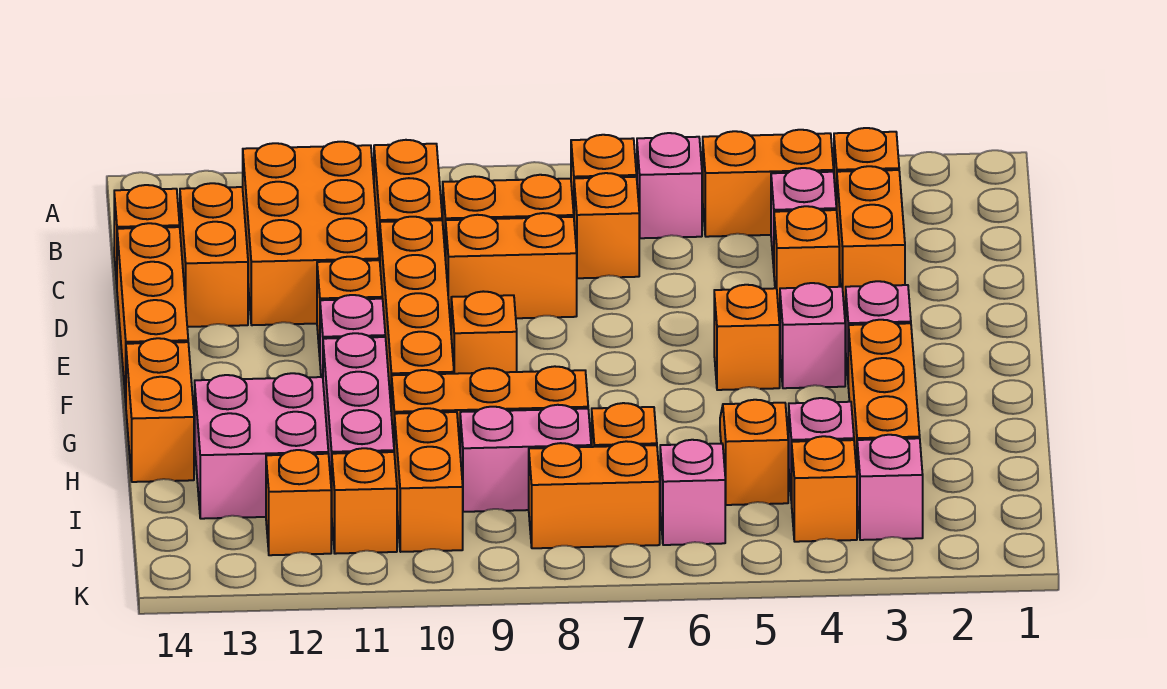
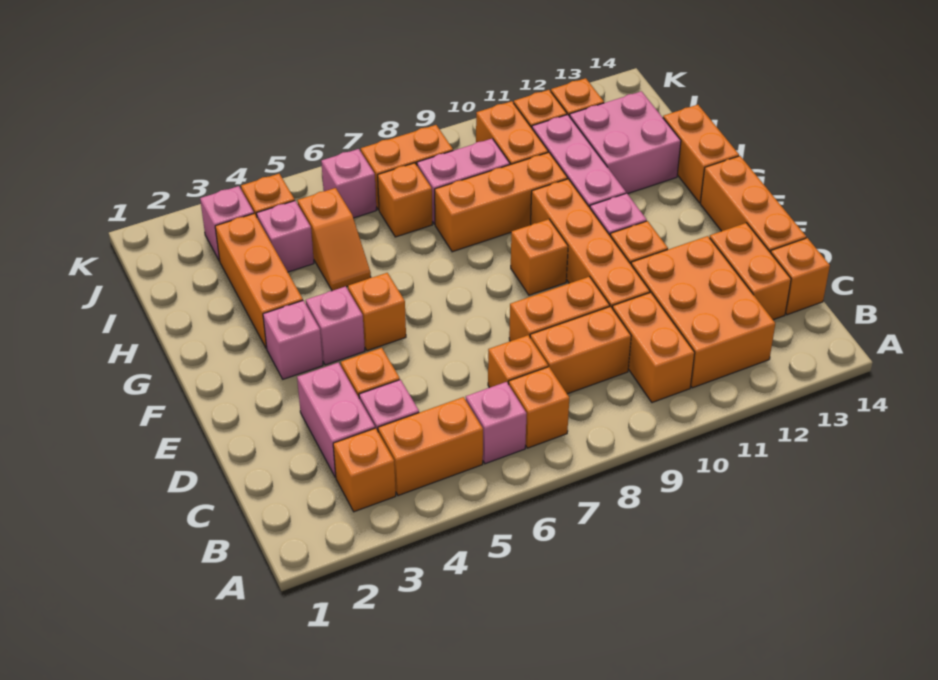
orange 1x2 brick [837,166,905,310] -> pink 1x2 brick [297,363,375,477]

